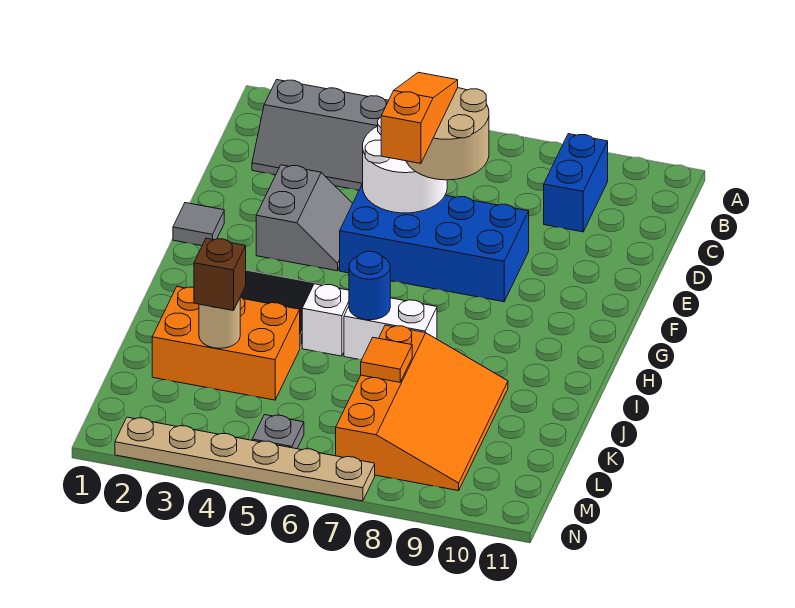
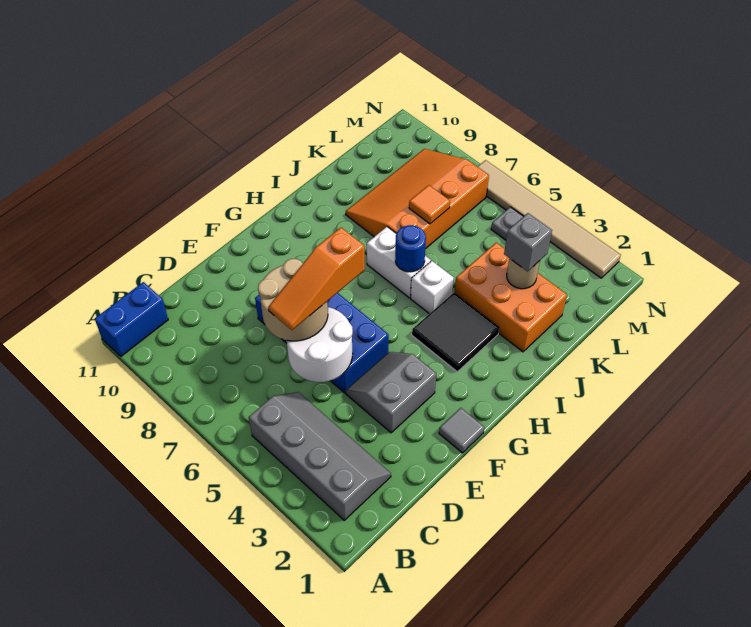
blue 1x2 brick [544,134,608,232] -> blue 1x2 brick moved to [95,282,168,356]
brown 1x1 brick [194,238,246,311] -> grey 1x1 brick [504,213,552,271]
tan 1x6 plate [115,417,375,501] -> tan 1x6 tile [478,160,621,278]

